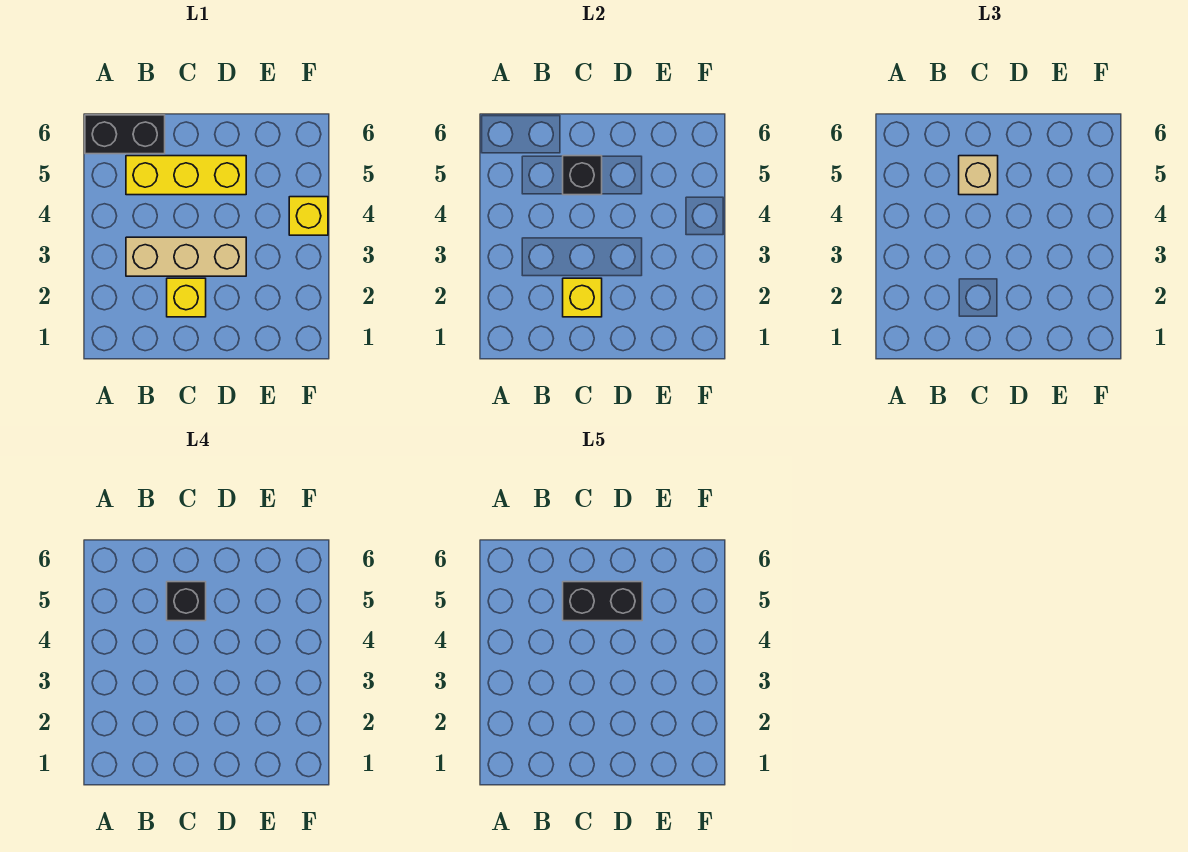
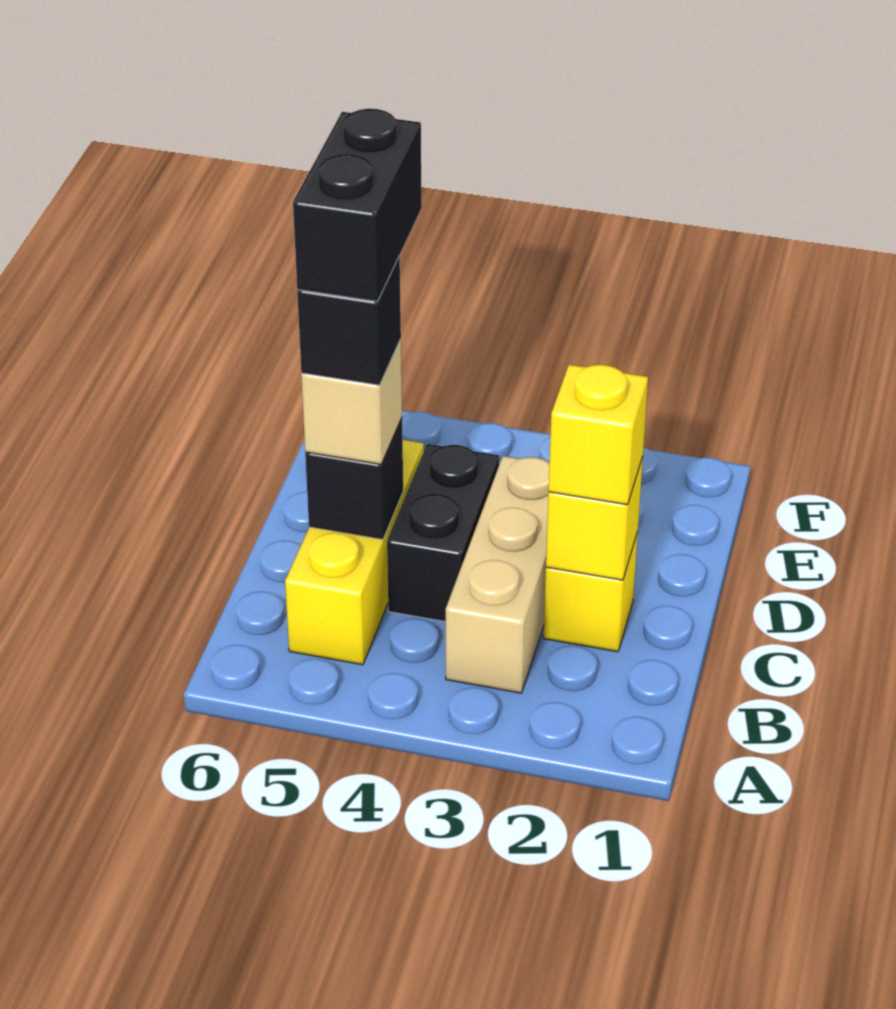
black 1x2 brick [85,115,165,154] -> black 1x2 brick moved to [387,444,499,622]
yellow 1x1 brick [289,197,328,235] -> yellow 1x1 brick moved to [549,364,648,505]

